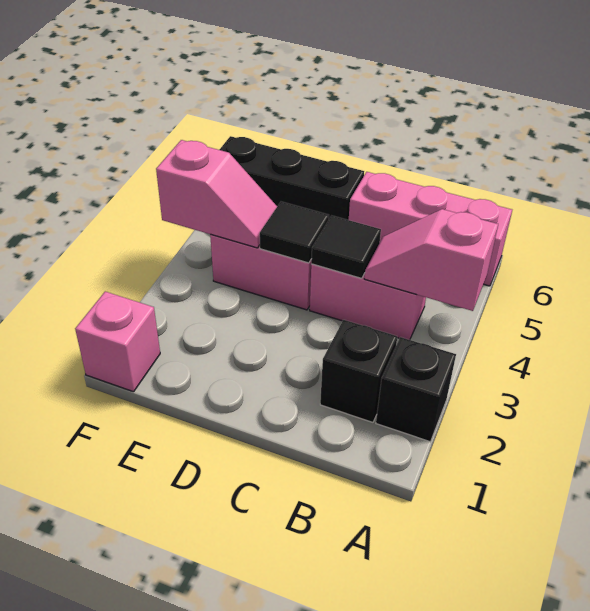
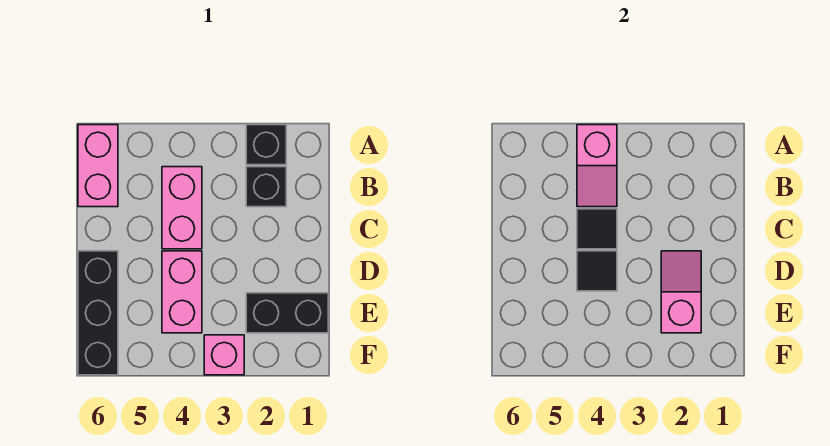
pink 1x3 brick [349,172,512,286] -> pink 1x2 brick [78,125,118,207]
none -> black 1x2 brick [246,293,328,333]
pink 1x2 slope [156,140,277,248] -> pink 1x2 slope moved to [661,251,701,333]
pink 1x1 brick [75,292,160,392] -> pink 1x1 brick moved to [204,335,244,375]

